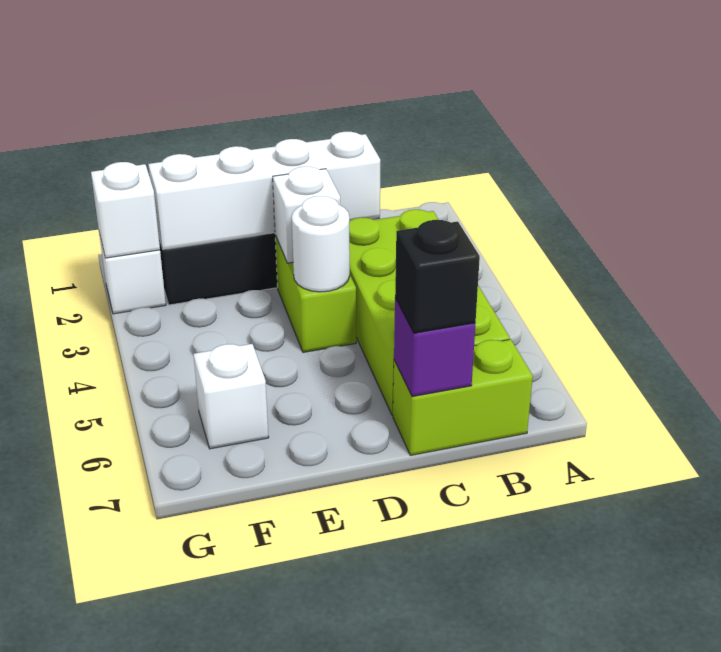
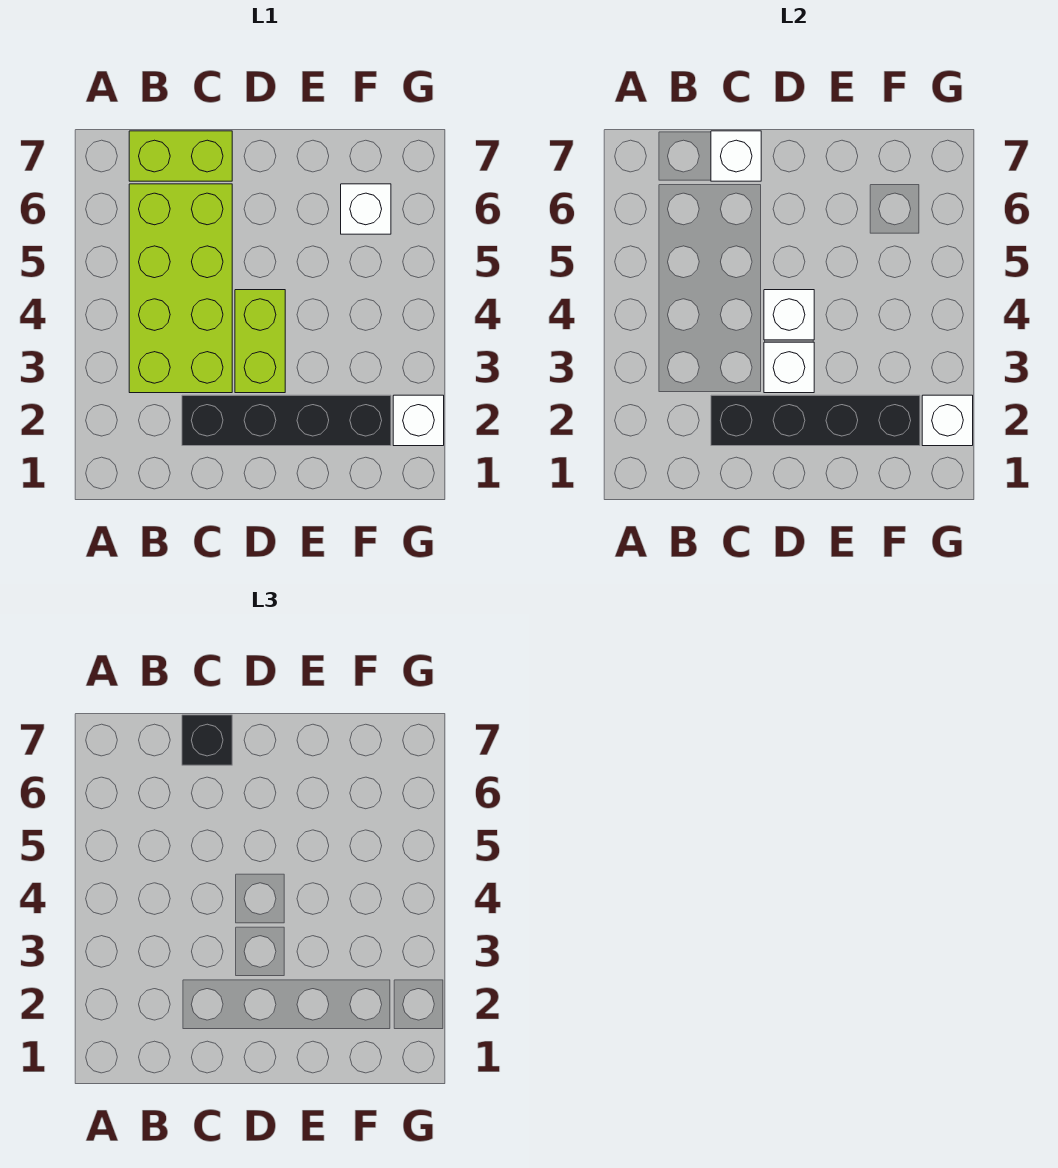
white 1x4 brick [148,132,380,249] -> black 1x4 brick [711,395,920,446]
purple 1x1 brick [394,298,475,397] -> white 1x1 brick [711,131,761,181]
white 1x1 round brick [292,196,350,292] -> white 1x1 brick [764,290,814,340]

